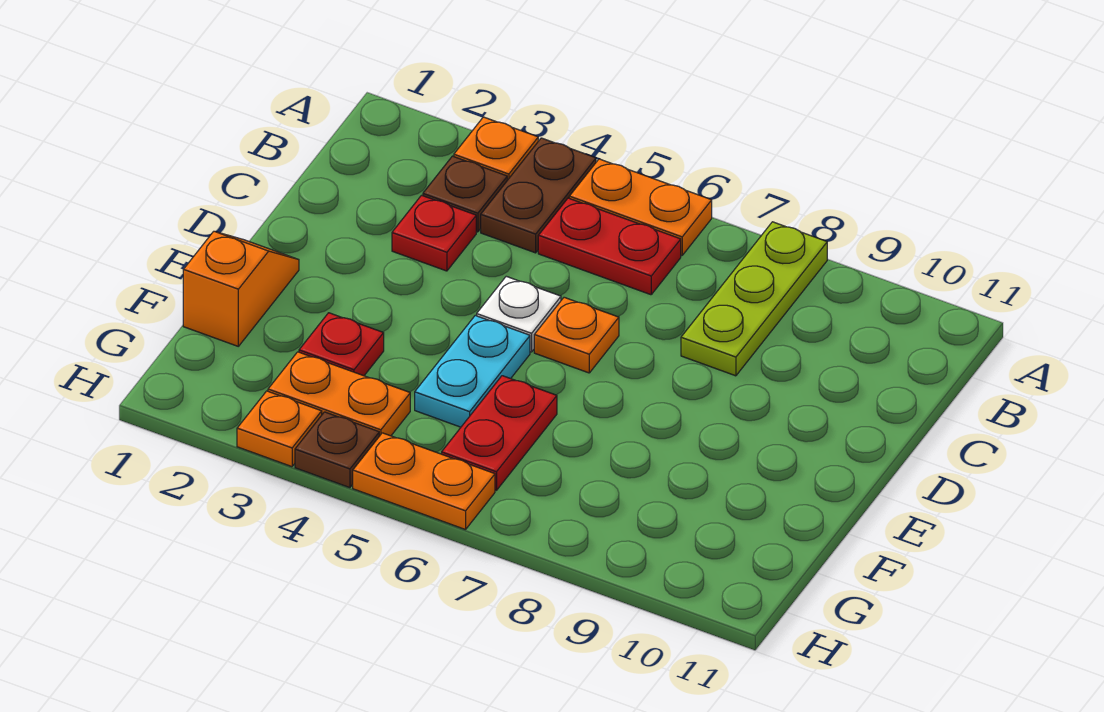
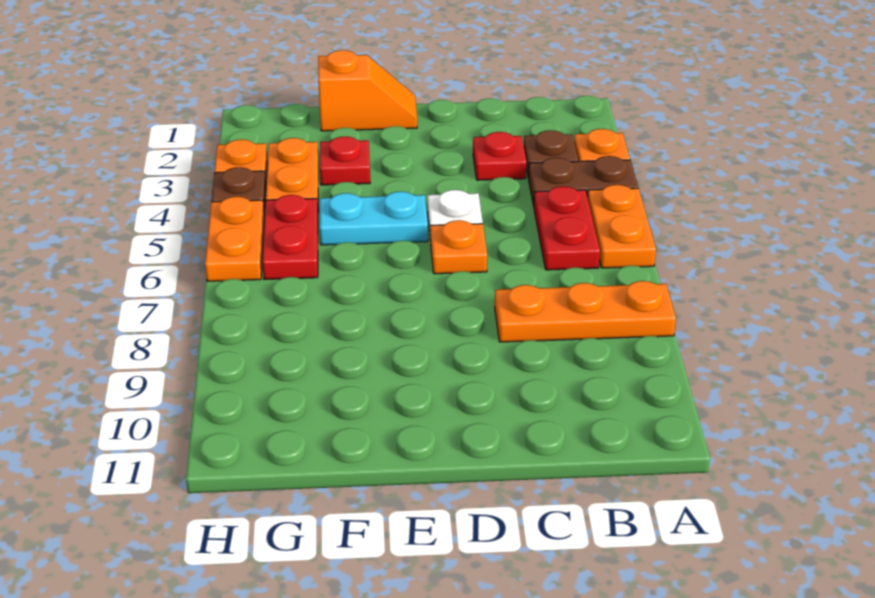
lime 1x3 plate [681,222,827,376] -> orange 1x3 plate [495,281,676,342]
red 1x2 plate [442,376,557,490] -> red 1x2 plate turned to [262,195,318,280]

